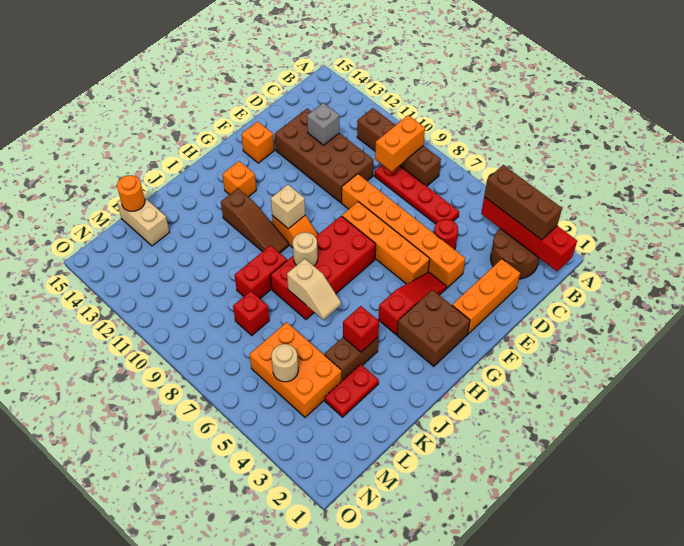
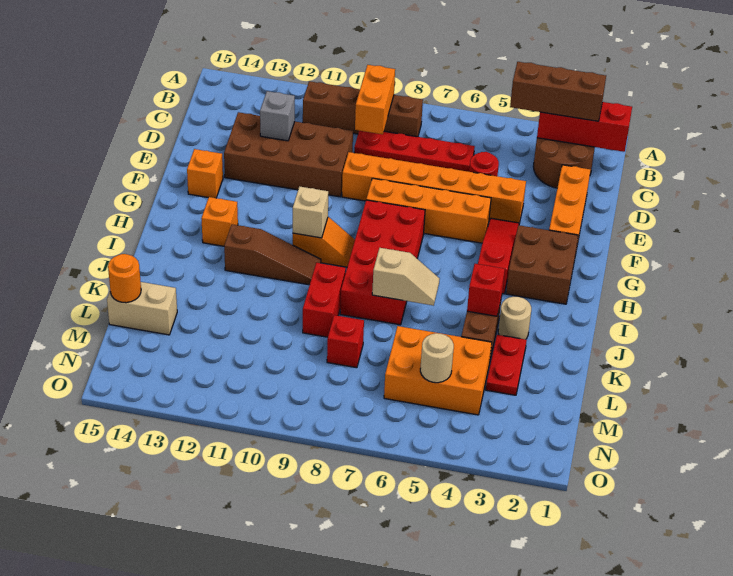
red 1x4 brick [481,197,577,271] -> red 1x3 brick [537,102,632,152]
tan 1x1 round brick [293,232,318,266] -> tan 1x1 round brick moved to [498,297,531,339]

